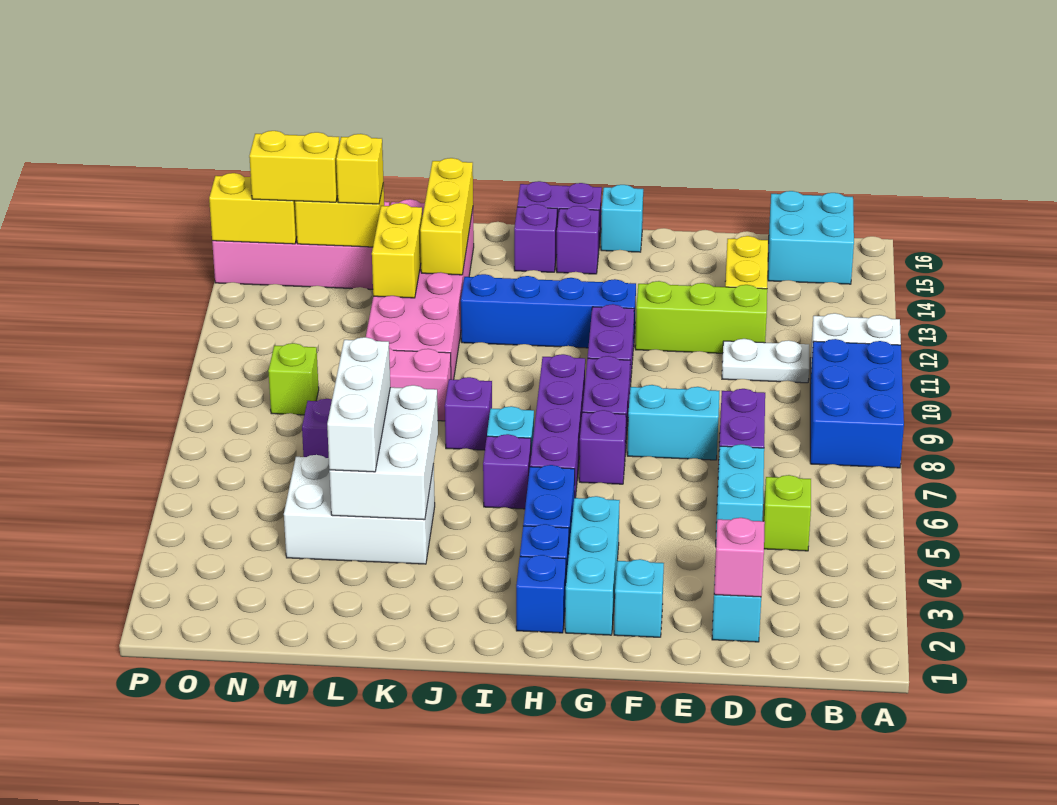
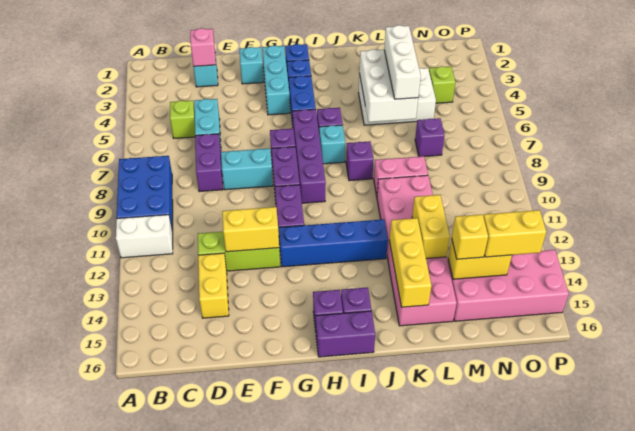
cyan 2x2 brick [768,191,854,284] -> none
white 1x2 plate [722,339,809,383] -> none
cyan 1x1 brick [601,185,643,252] -> none
lime 1x1 brick [268,343,319,415] -> lime 1x1 brick moved to [429,66,455,103]
yellow 1x2 brick [209,173,297,244] -> yellow 1x2 brick moved to [222,207,279,252]

